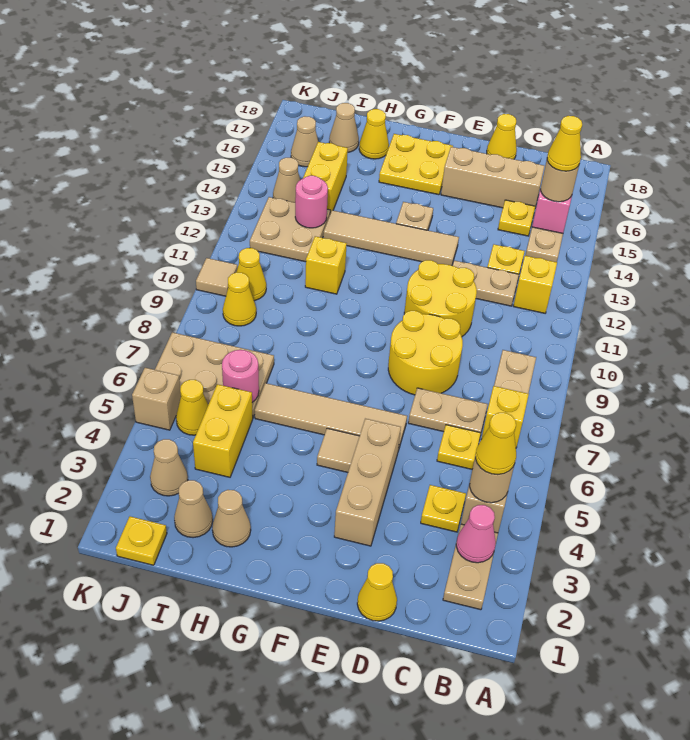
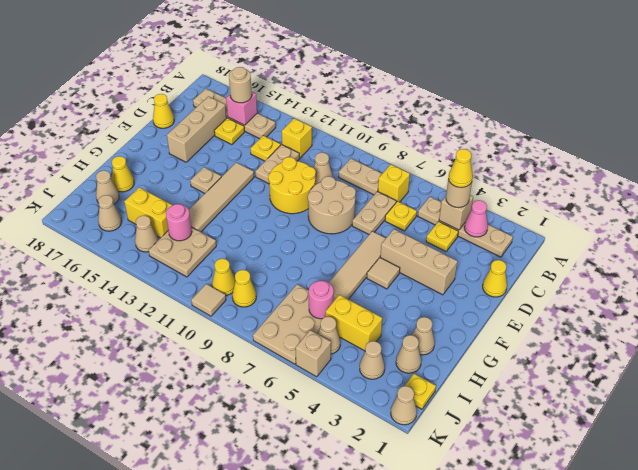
yellow 1x1 cone [547,116,582,171] -> none
none -> tan 1x1 cone [314,152,333,185]
yellow 2x2 round brick [388,311,463,395] -> tan 2x2 round brick [308,176,356,234]
yellow 2x2 plate [379,134,453,195] -> none
yellow 1x1 brick [305,236,347,294] -> none
yellow 1x1 cone [176,380,208,435] -> tan 1x1 cone [318,317,341,354]
none -> tan 1x1 cone [391,386,417,425]

